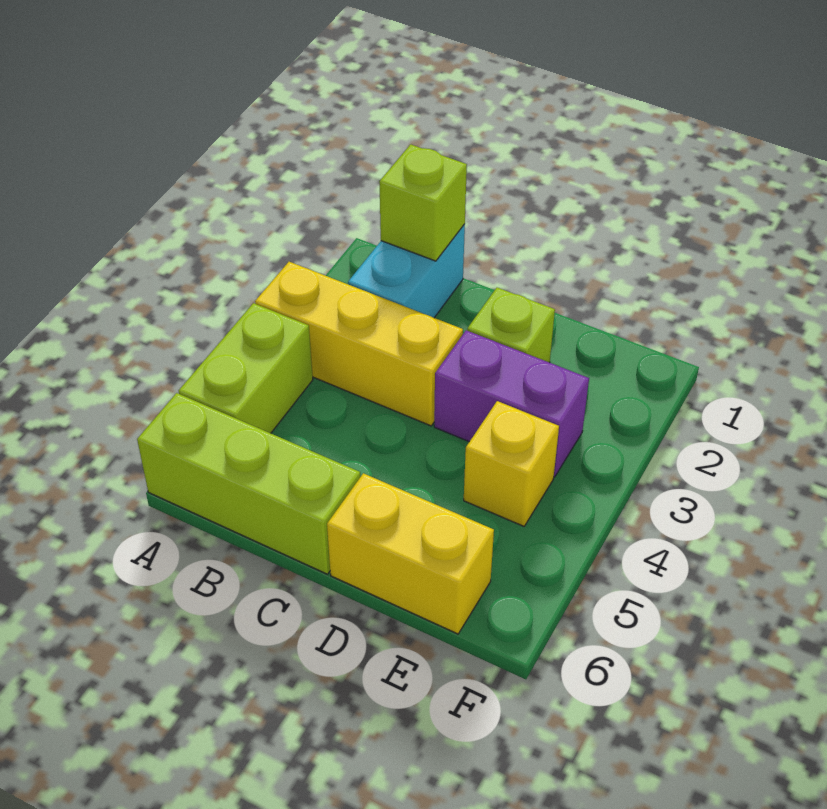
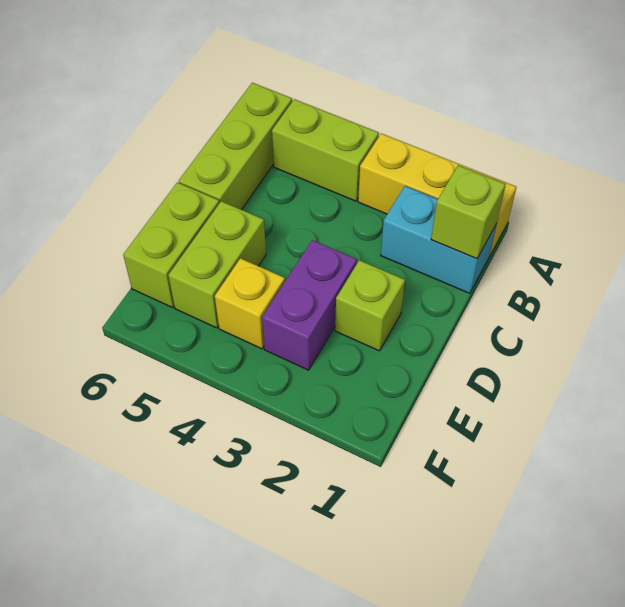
yellow 1x3 brick [255,262,463,426] -> yellow 1x3 brick turned to [358,133,516,256]
none -> lime 1x2 brick [168,201,266,328]
yellow 1x2 brick [327,473,494,634] -> lime 1x2 brick [123,182,219,308]

